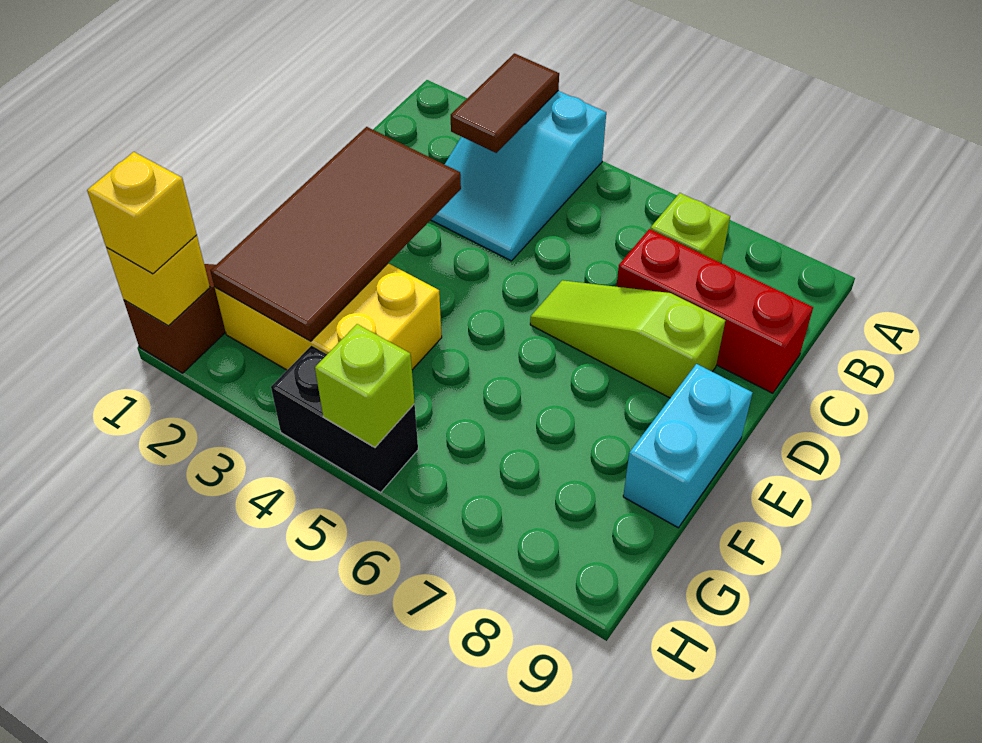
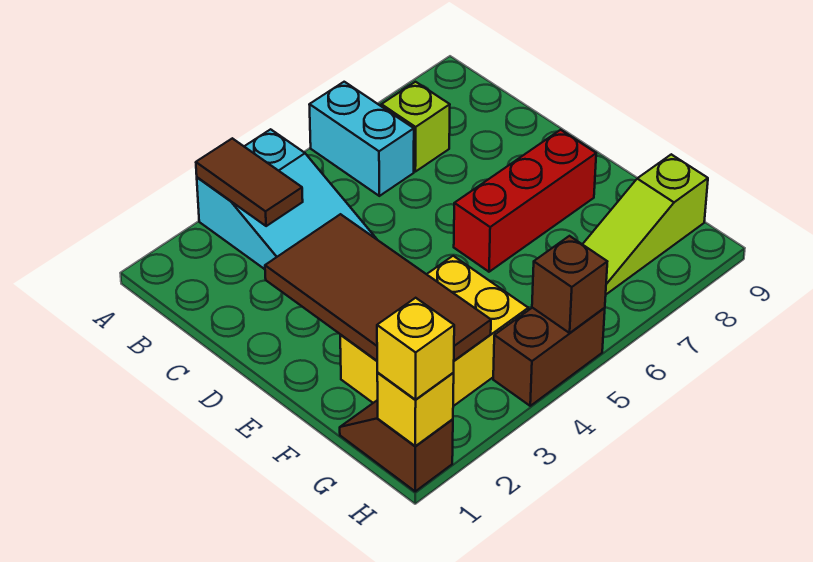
red 1x3 brick [616,229,813,393] -> red 1x3 brick moved to [454,130,596,272]
lime 1x3 slope [530,280,725,398] -> lime 1x3 slope moved to [583,154,708,294]
cyan 1x2 brick [623,364,753,528] -> cyan 1x2 brick moved to [309,82,414,196]
black 1x2 brick [271,346,418,492] -> brown 1x2 brick [493,308,605,406]
lime 1x1 brick [315,324,415,447] -> brown 1x1 brick [532,236,607,333]

